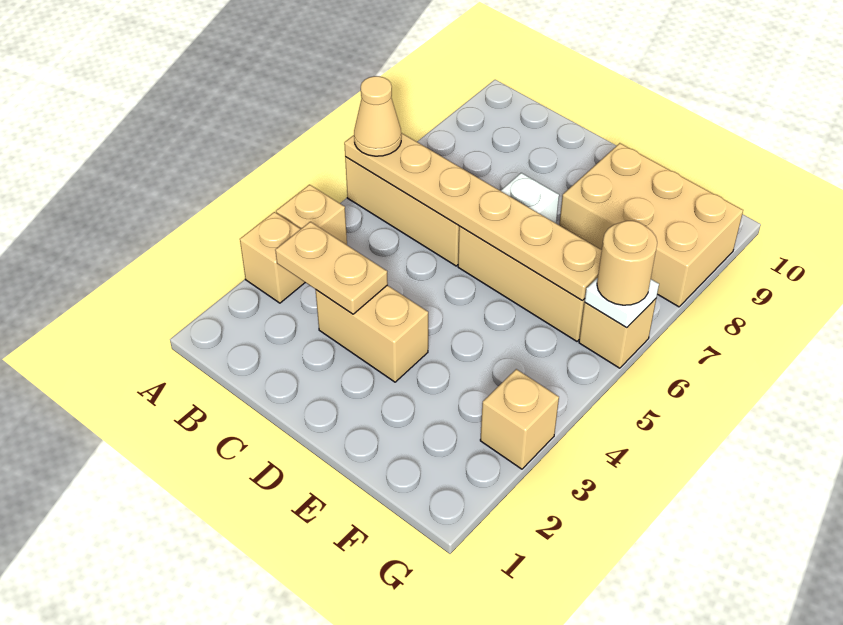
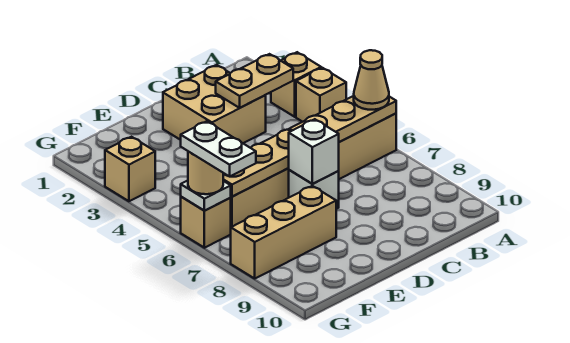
tan 1x2 brick [316,285,428,382] -> tan 2x2 brick [163,65,266,143]
none -> white 1x1 brick [289,119,339,184]
tan 2x3 brick [559,143,743,307] -> tan 1x3 brick [231,186,336,278]
none -> white 1x2 plate [181,121,256,176]

